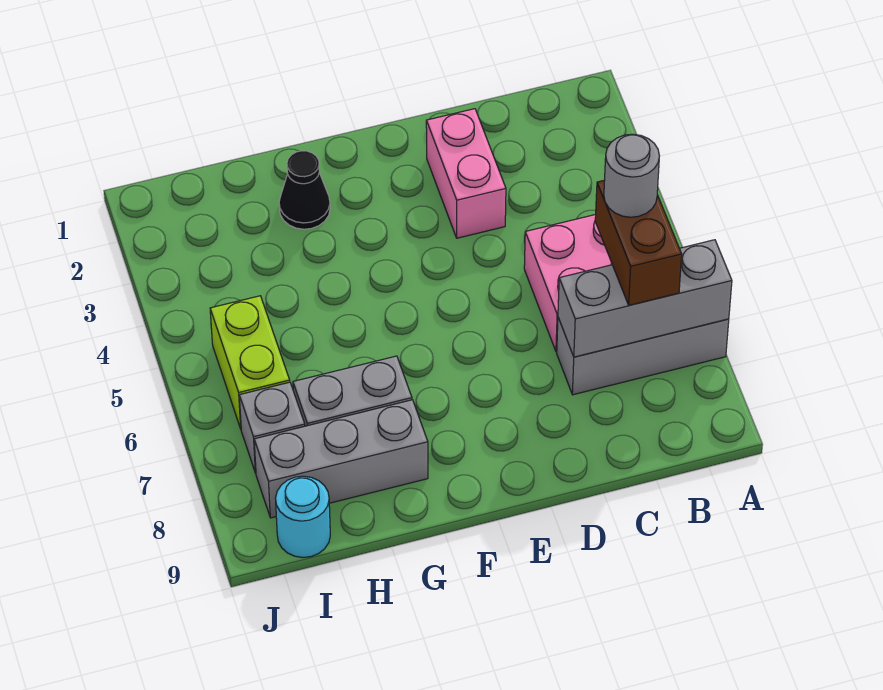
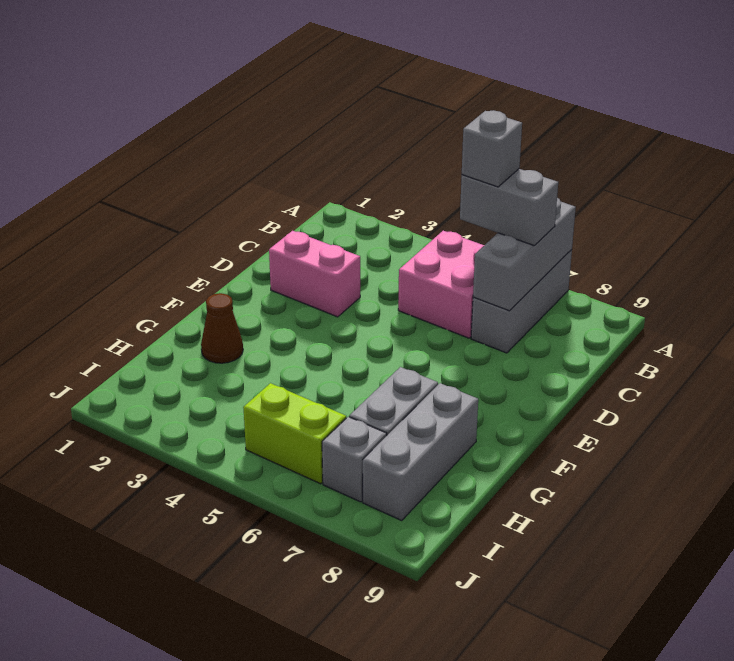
brown 1x2 brick [595,180,682,305] -> grey 1x2 brick [460,169,558,246]
grey 1x1 round brick [604,134,659,217] -> grey 1x1 brick [462,110,522,187]
black 1x1 cone [279,151,330,229] -> brown 1x1 cone [201,293,243,363]
cyan 1x1 round brick [276,476,330,557] -> none

